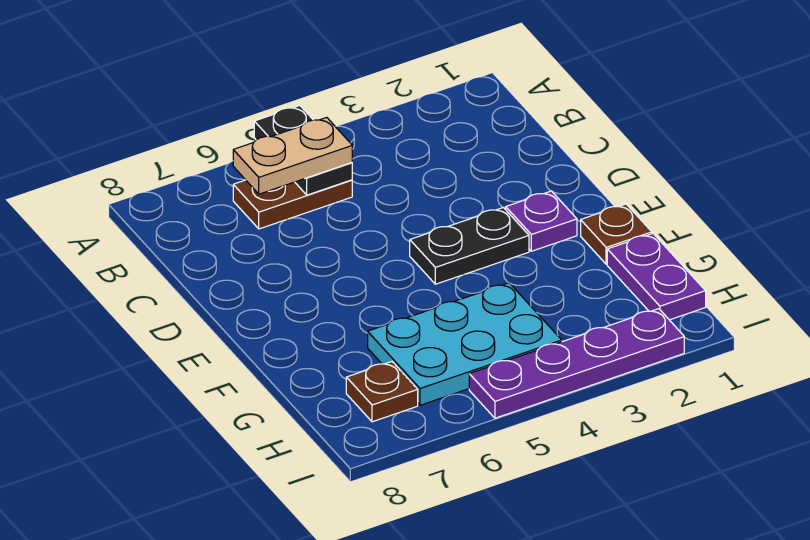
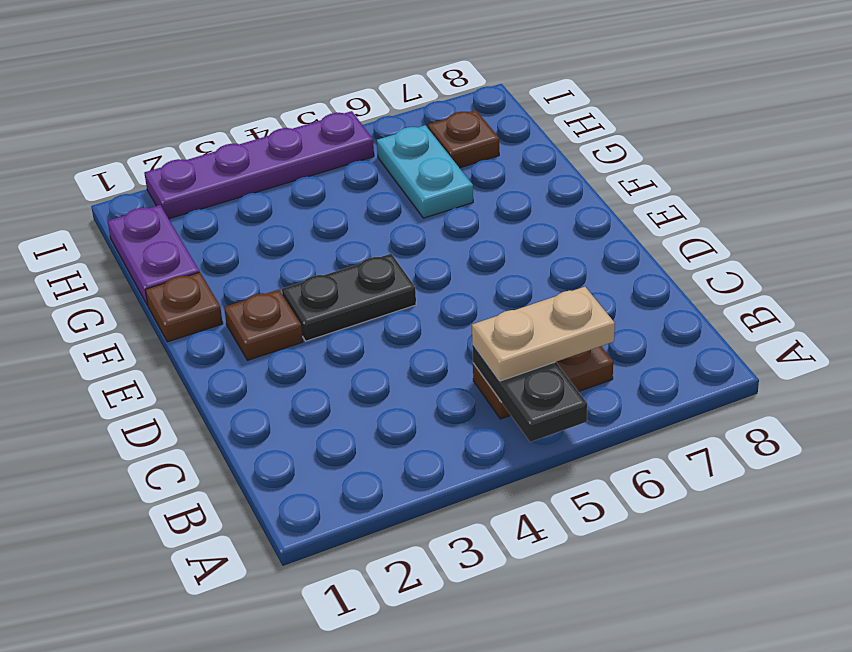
purple 1x1 plate [506,191,577,251] -> brown 1x1 plate [224,290,303,360]
cyan 2x3 plate [368,283,562,405] -> cyan 1x2 plate [377,125,473,218]

